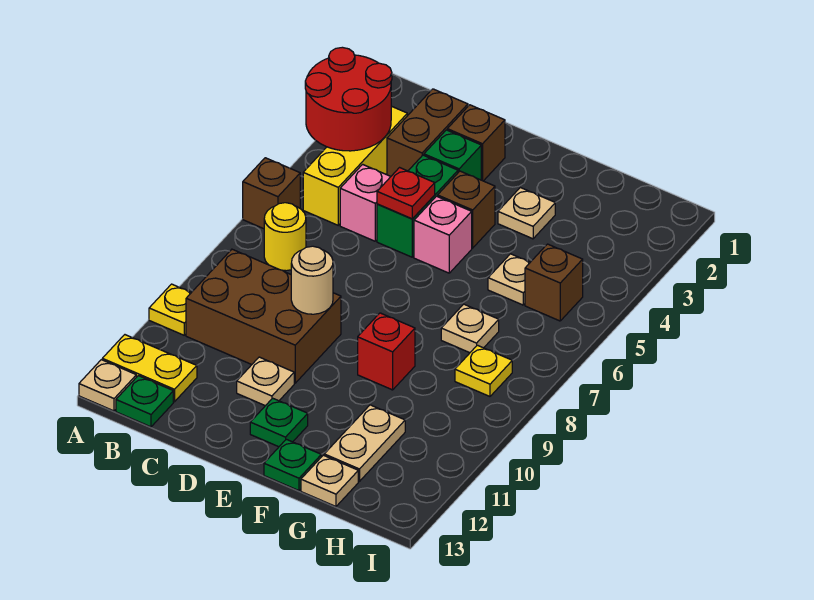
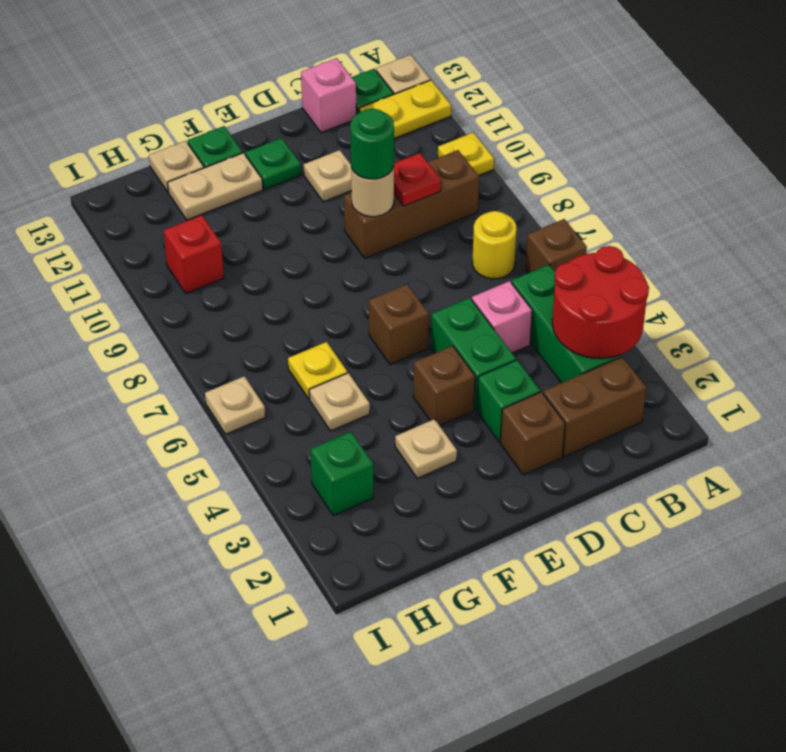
yellow 1x3 brick [303,106,407,225] -> green 1x3 brick [512,265,621,383]
brown 2x3 brick [186,249,341,383] -> brown 1x3 brick [344,150,479,258]
brown 1x2 brick [387,89,468,176] -> brown 1x2 brick turned to [543,357,646,457]
red 1x1 plate [377,168,435,219] -> red 1x1 plate moved to [394,153,441,206]
none -> green 1x1 round brick [350,108,394,179]
pink 1x1 brick [414,196,472,273] -> pink 1x1 brick moved to [301,58,356,133]
red 1x1 brick [358,313,415,390] -> red 1x1 brick moved to [164,215,224,294]
tan 1x1 plate [441,304,499,353] -> tan 1x1 plate moved to [205,376,265,434]
tan 1x2 plate [324,405,405,481] -> tan 1x2 plate turned to [168,153,263,220]
none -> green 1x1 brick [310,432,373,516]
brown 1x1 brick [525,244,583,321] -> brown 1x1 brick moved to [369,284,429,365]
yellow 1x1 plate [455,345,512,396] -> yellow 1x1 plate moved to [288,342,347,399]

